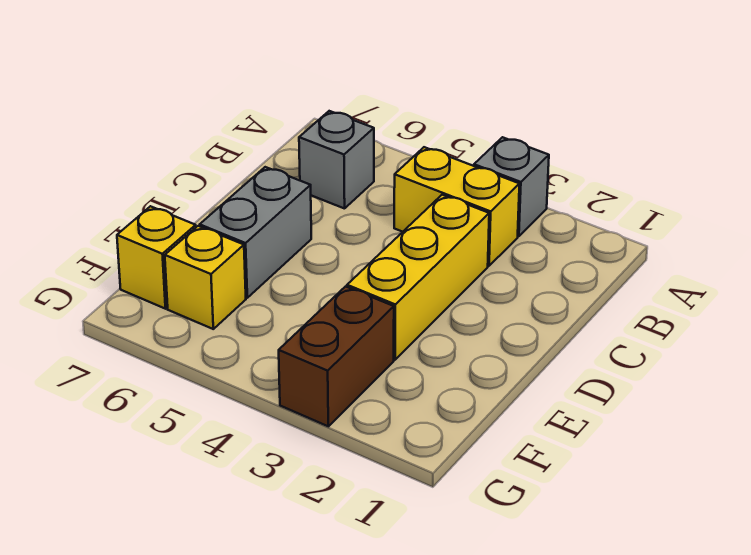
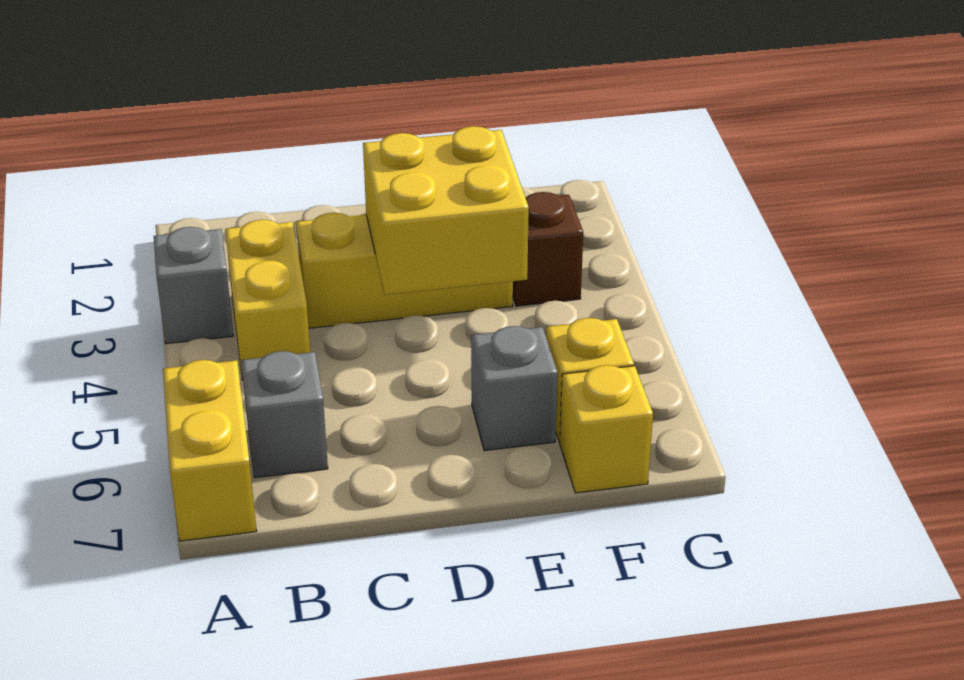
none -> yellow 1x2 brick [163,360,257,541]
none -> yellow 2x2 brick [363,126,529,295]
grey 1x2 brick [200,167,311,298] -> grey 1x1 brick [471,326,558,451]
brown 1x2 brick [279,286,394,426] -> brown 1x1 brick [513,192,583,306]

